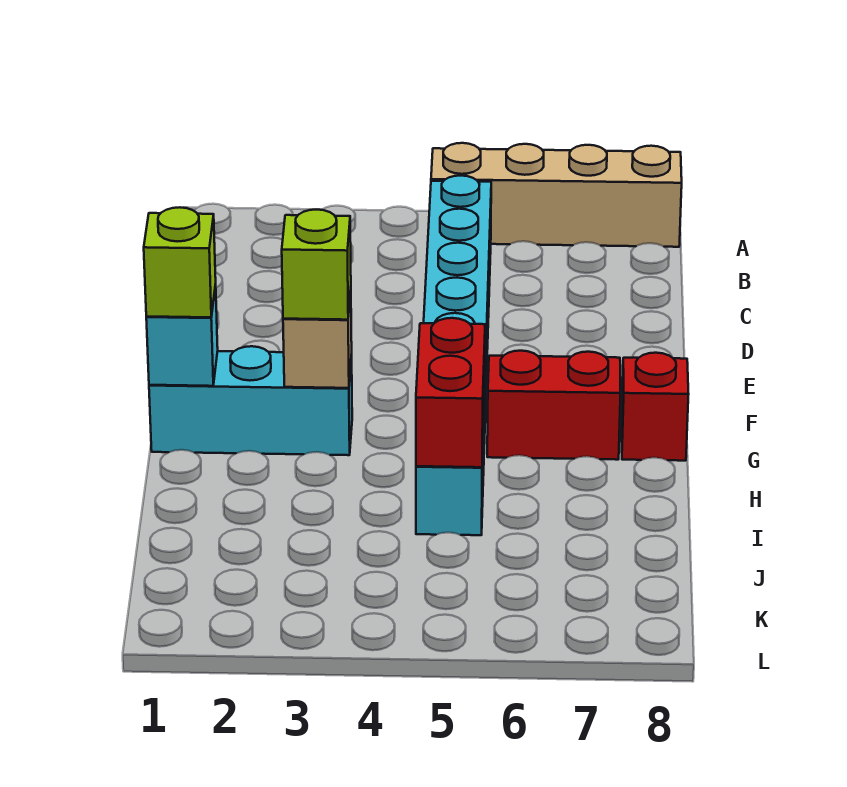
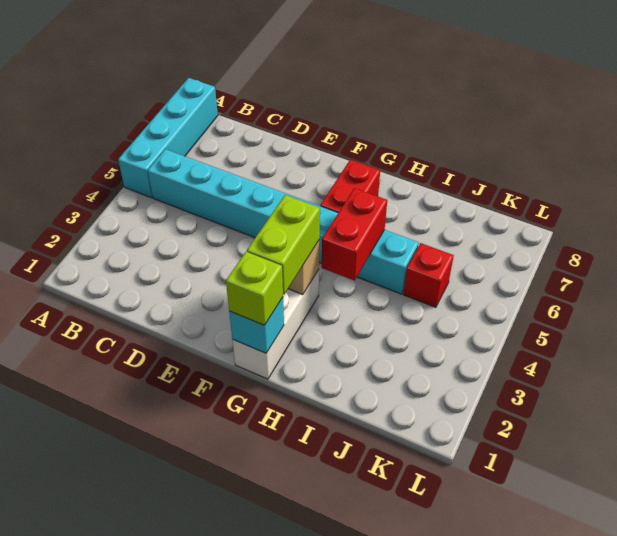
tan 1x4 brick [431,143,682,247] -> cyan 1x4 brick [118,78,218,198]
cyan 1x3 brick [149,346,352,455] -> white 1x3 brick [232,270,319,379]
lime 1x1 brick [282,209,351,320] -> lime 1x2 brick [247,195,320,295]
red 1x1 brick [622,353,689,461] -> red 1x1 brick moved to [403,243,454,307]
red 1x2 brick [416,318,485,467] -> red 1x2 brick turned to [322,188,387,281]

